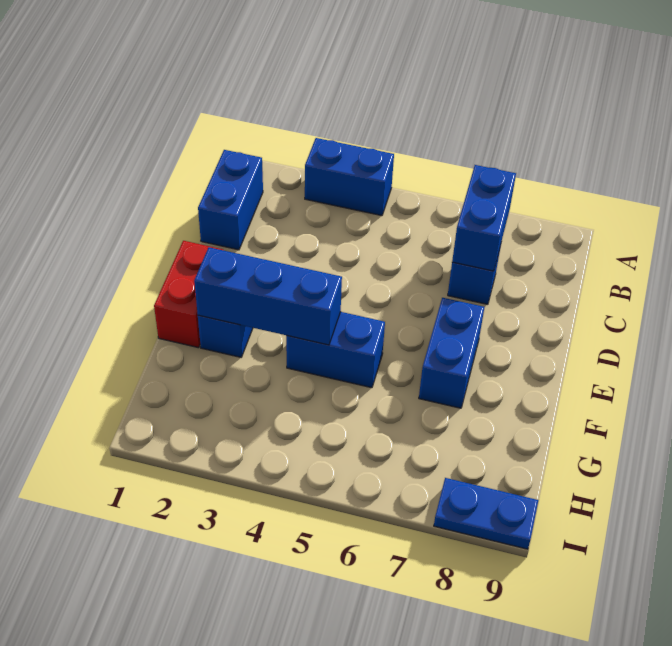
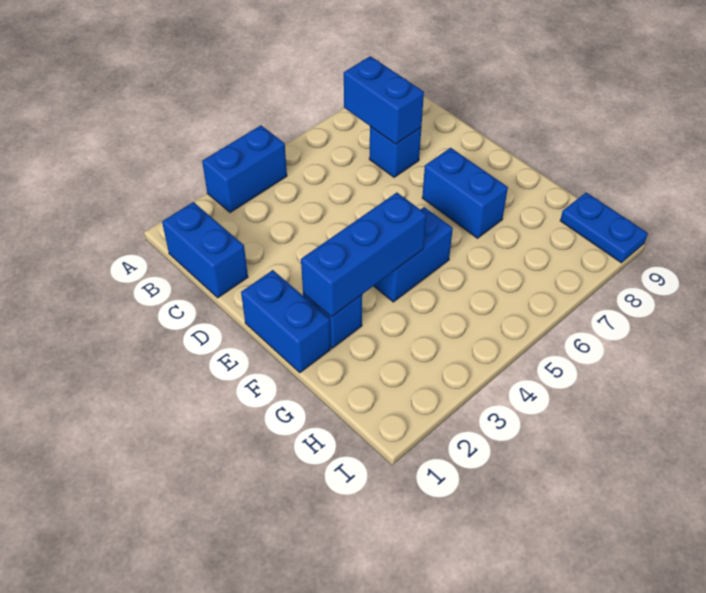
red 1x2 brick [154,241,223,348] -> blue 1x2 brick [241,270,331,373]
blue 1x2 plate [434,478,538,549] -> blue 1x2 plate turned to [560,192,648,263]

